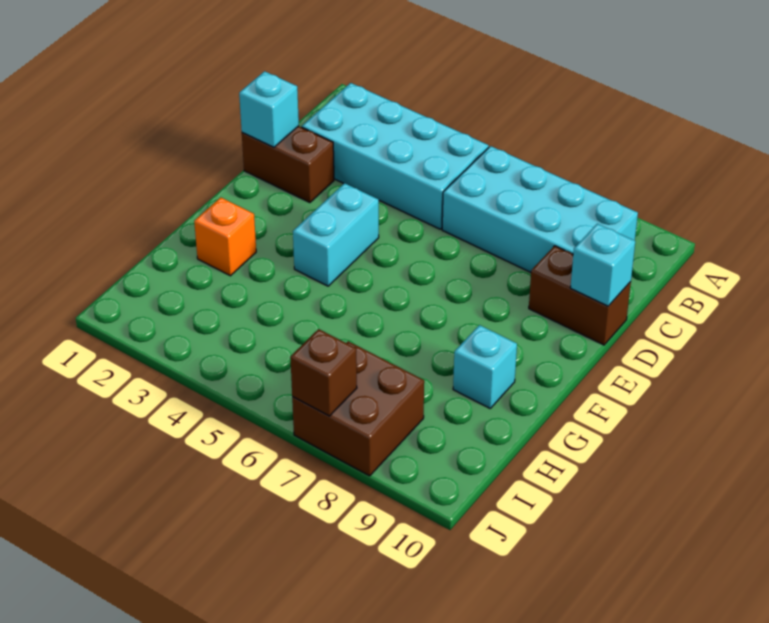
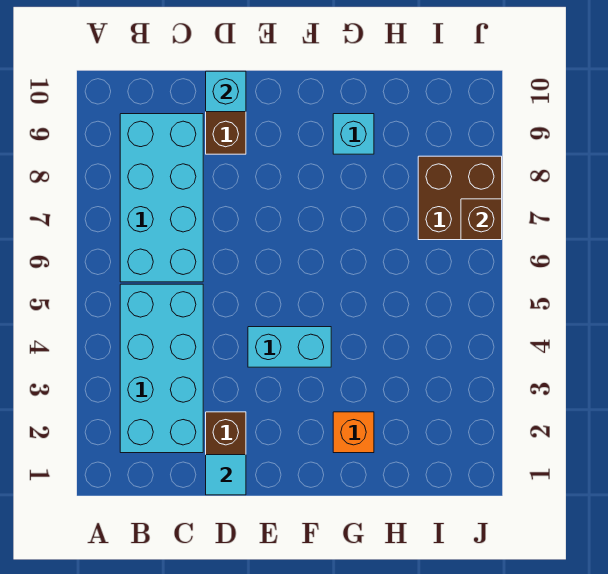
cyan 1x1 brick [239,71,299,147] -> cyan 1x1 tile [206,455,246,495]

